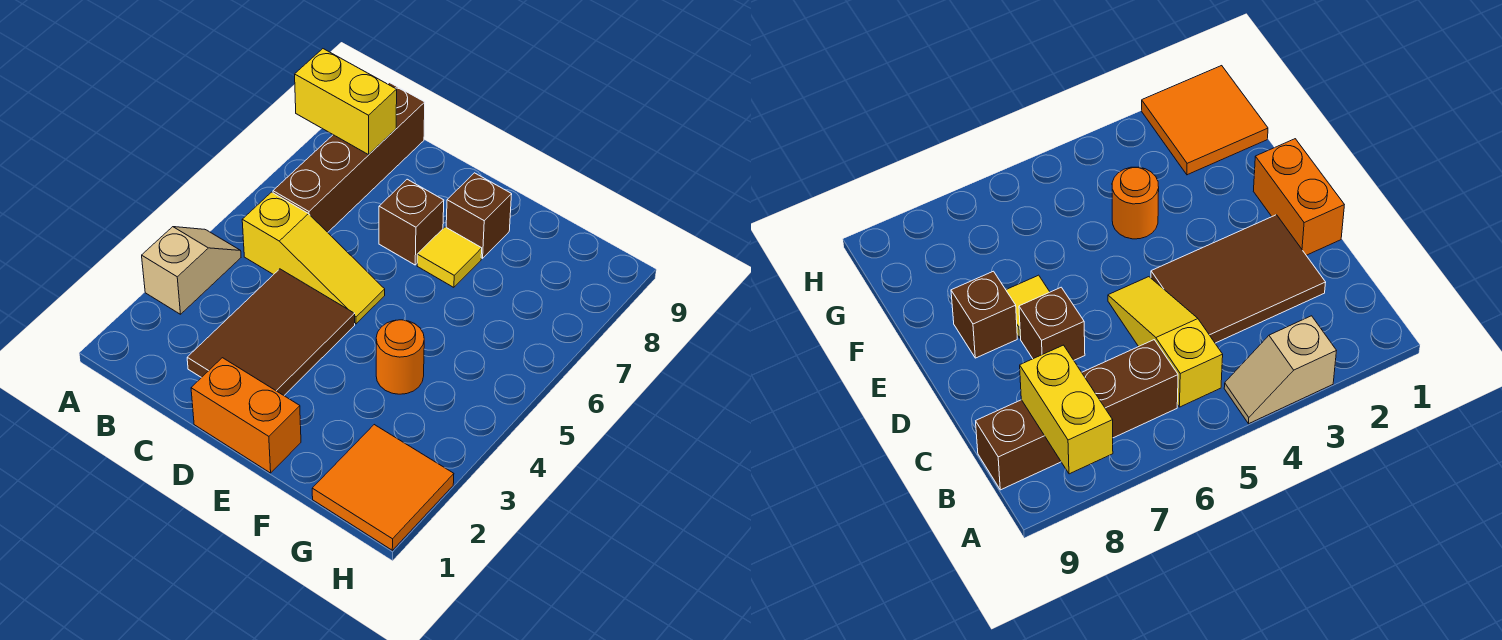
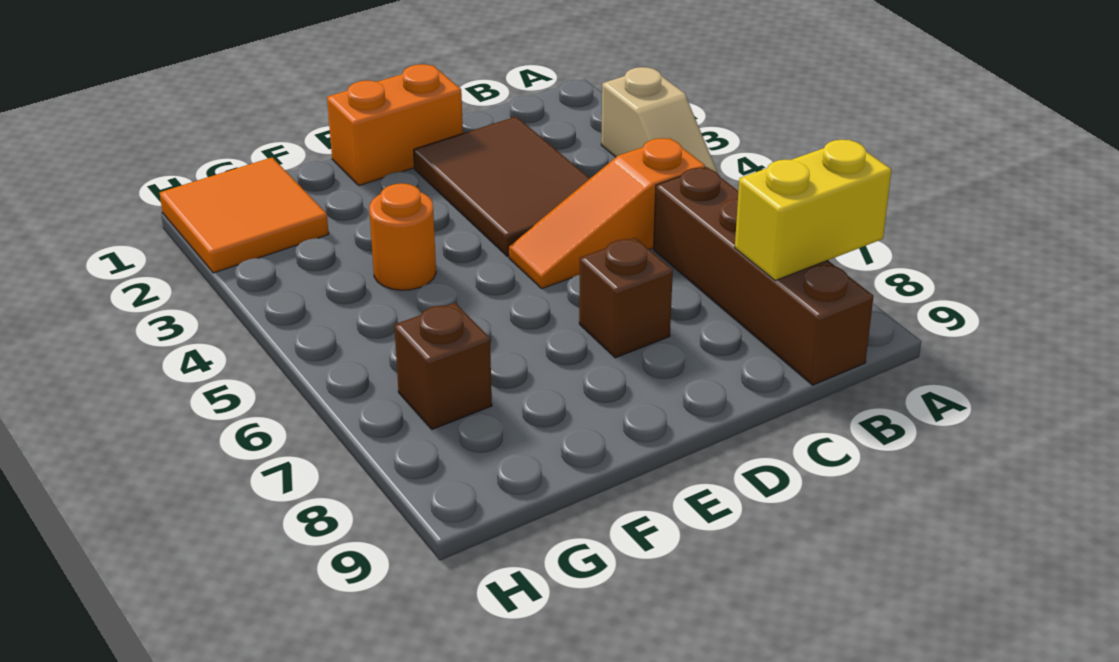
yellow 1x3 slope [242,192,385,324] -> orange 1x3 slope [509,138,705,289]
yellow 1x1 tile [417,227,482,287] -> none
brown 1x1 brick [446,173,512,258] -> brown 1x1 brick moved to [394,303,492,429]

